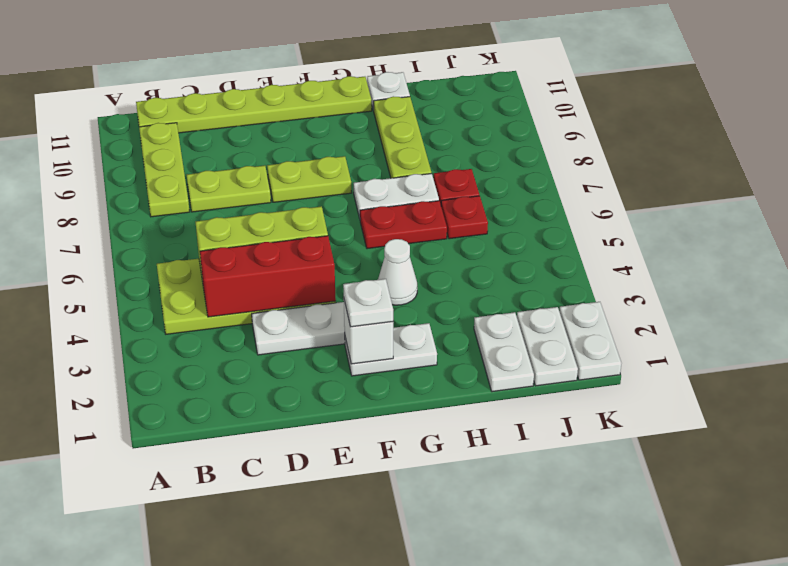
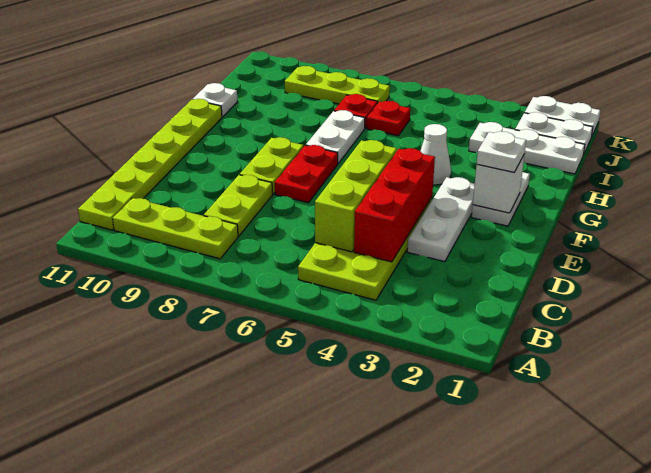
red 1x2 plate [360,201,447,249] -> red 1x2 plate moved to [275,145,338,203]
lime 1x3 plate [374,96,431,178] -> lime 1x3 plate moved to [285,66,390,104]
white 1x2 plate [474,312,534,392] -> white 1x3 plate [469,122,585,174]

